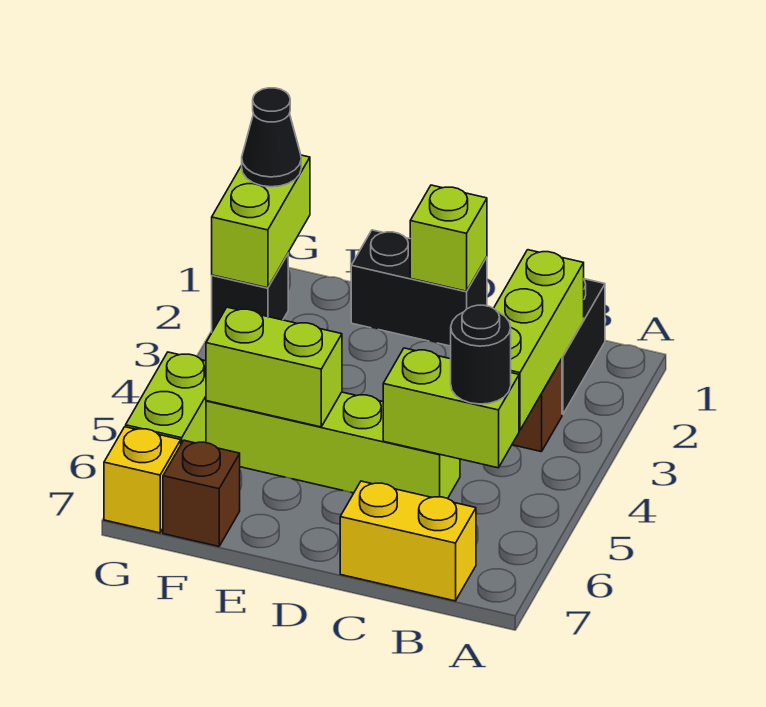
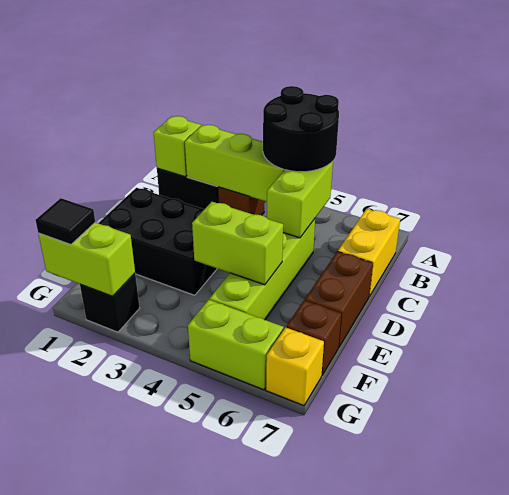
black 1x1 round brick [451,305,511,404] -> black 2x2 round brick [263,86,339,172]
black 1x2 brick [351,230,487,346] -> black 2x3 brick [98,188,217,295]
lime 1x1 brick [410,185,487,291] -> lime 1x1 brick moved to [154,116,201,177]
none -> brown 1x2 brick [305,252,373,348]
lime 1x2 brick [206,307,342,427] -> lime 1x2 brick turned to [192,202,283,285]
black 1x1 cone [242,88,301,187] -> black 1x1 tile [36,198,95,245]

